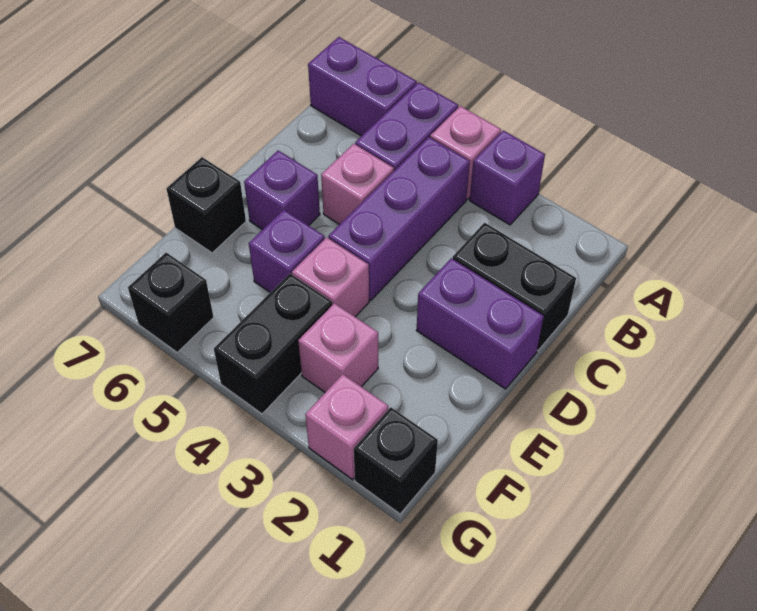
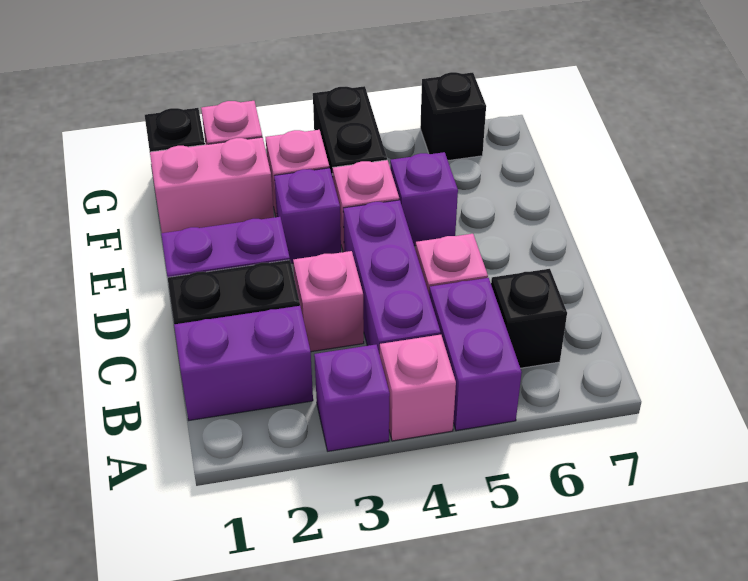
purple 1x2 brick [308,37,417,136] -> purple 1x2 brick moved to [174,306,313,420]
none -> pink 1x1 brick [293,251,364,352]
purple 1x1 brick [244,150,320,230] -> purple 1x1 brick moved to [274,168,341,263]
black 1x1 brick [166,157,246,253] -> black 1x1 brick moved to [491,269,567,368]
none -> pink 1x2 brick [150,137,274,233]

